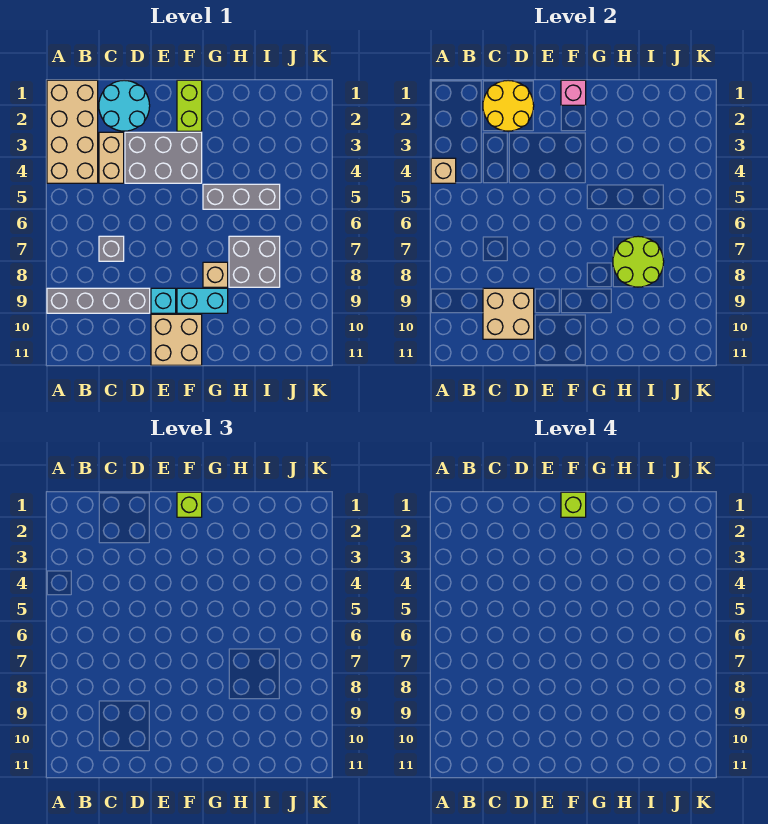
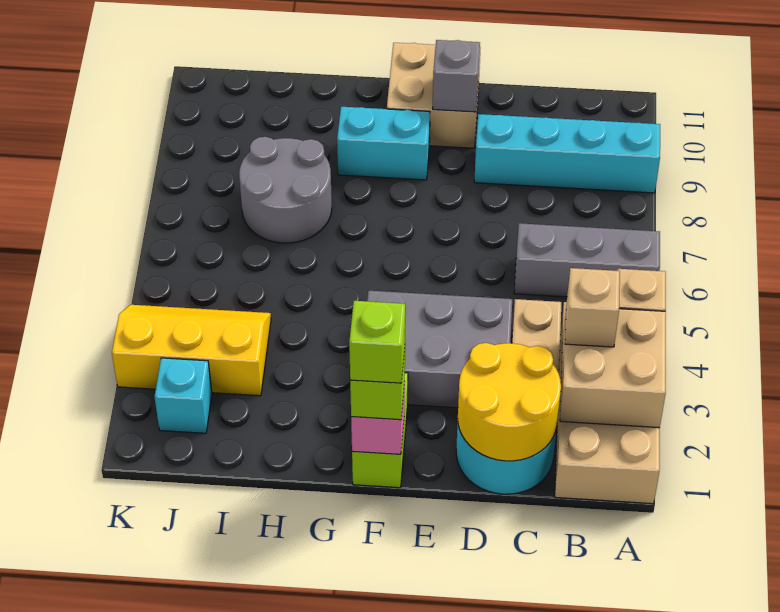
grey 1x4 brick [47,288,150,313] -> cyan 1x4 brick [474,114,660,193]
grey 1x1 brick [99,236,124,261] -> grey 1x1 brick moved to [433,40,480,112]
tan 2x2 brick [483,288,534,339] -> tan 2x2 brick moved to [560,309,666,428]
cyan 1x1 brick [151,288,176,313] -> cyan 1x1 brick moved to [155,358,212,433]
grey 1x3 brick [203,184,280,209] -> grey 1x3 brick moved to [514,223,660,297]
tan 1x1 brick [203,262,228,287] -> tan 1x1 brick moved to [565,268,620,347]
grey 2x2 brick [229,236,280,287] -> grey 2x2 round brick [239,137,332,243]
lime 2x2 round brick [613,236,664,287] -> none
none -> yellow 2x3 slope [112,305,271,396]

